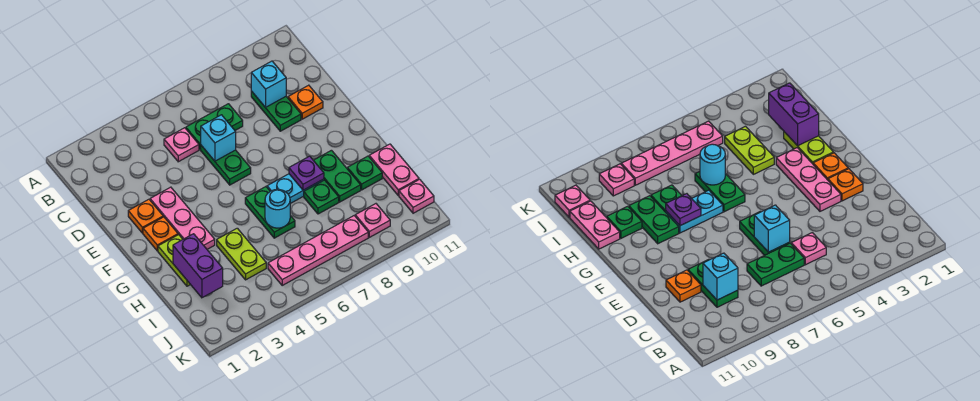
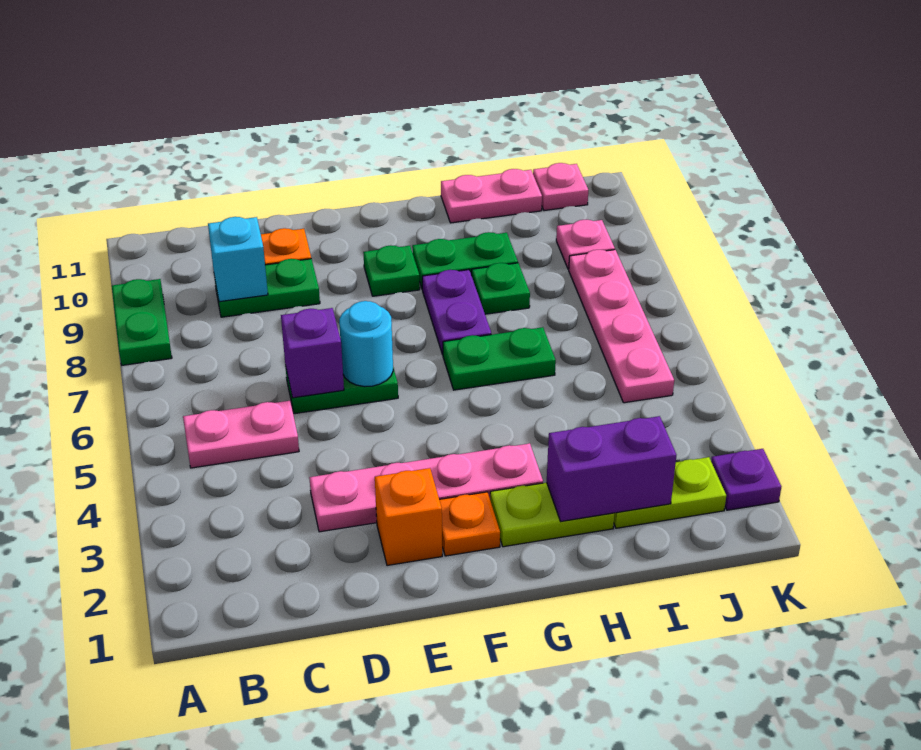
pink 1x1 plate [164,128,199,162] -> pink 1x2 plate [183,401,299,468]
green 1x2 plate [186,104,243,150] -> green 1x2 plate moved to [112,279,172,365]
cyan 1x1 brick [201,115,236,161] -> purple 1x1 brick [281,308,344,398]
orange 1x1 plate [128,199,163,233] -> orange 1x1 brick [375,468,442,566]
pink 1x3 plate [150,187,215,249] -> pink 1x4 plate [309,443,543,532]
cyan 1x2 plate [267,174,324,204] -> purple 1x2 plate [422,270,491,355]
purple 1x1 plate [289,156,324,190] -> purple 1x1 plate moved to [711,449,781,510]
lime 1x2 plate [217,228,266,280] -> lime 1x2 plate moved to [614,457,726,528]
cyan 1x1 round brick [265,189,290,228] -> cyan 1x1 round brick moved to [339,301,393,387]
green 1x1 plate [347,156,382,190] -> green 1x1 plate moved to [363,245,420,296]

